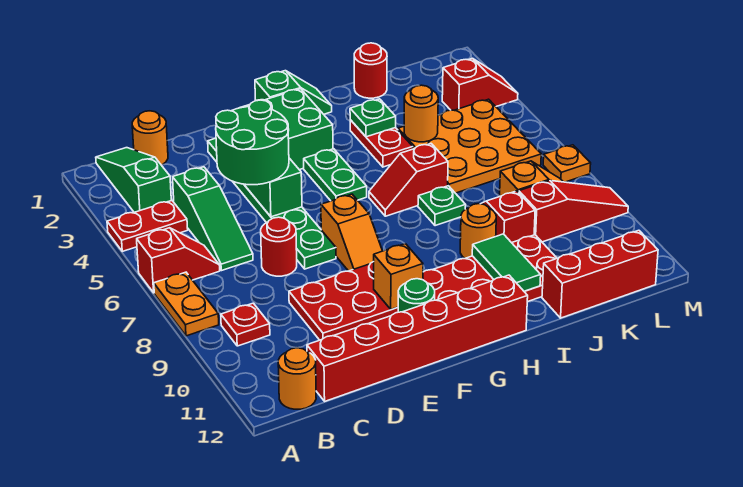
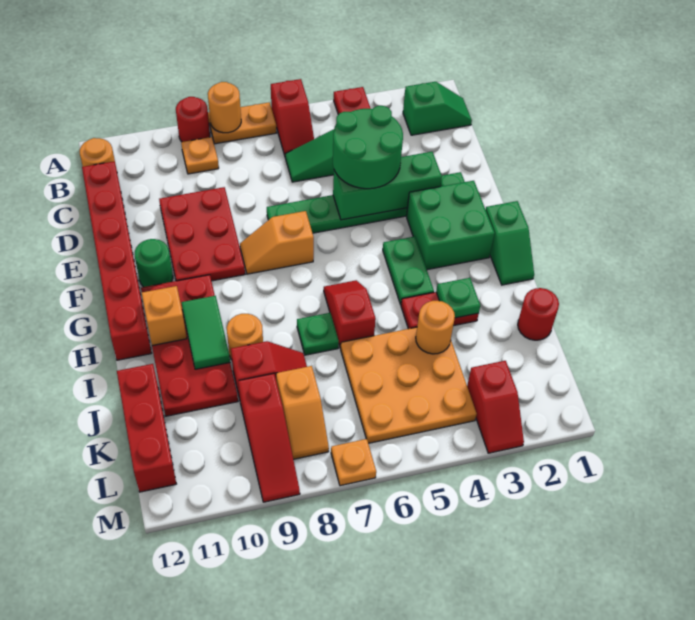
green 1x3 slope [96,148,171,212] -> green 1x2 slope [403,82,472,135]
red 1x1 plate [221,303,270,346] -> orange 1x1 plate [181,137,219,174]
orange 1x1 round brick [132,111,168,165] -> orange 1x1 round brick moved to [208,82,241,133]
red 1x1 round brick [261,217,297,276] -> red 1x1 round brick moved to [176,97,210,142]
orange 1x1 brick [374,244,423,310] -> orange 1x1 brick moved to [142,286,187,345]
green 1x2 plate [304,149,367,201] -> green 1x2 plate turned to [383,236,434,305]
green 1x2 tile [472,234,541,291] -> green 1x2 tile turned to [181,296,230,369]

